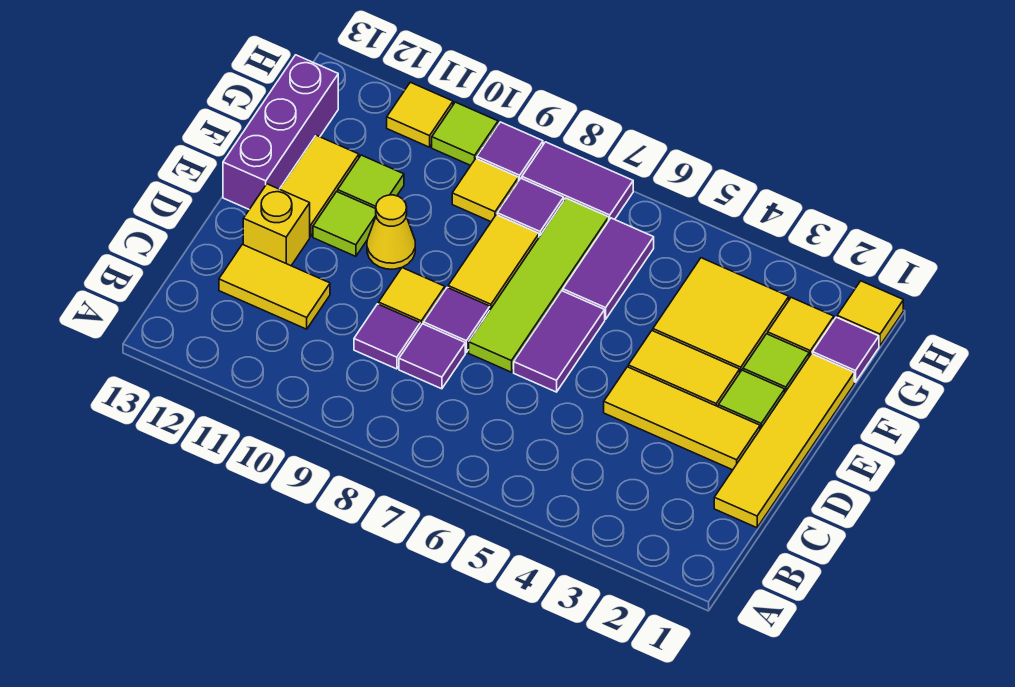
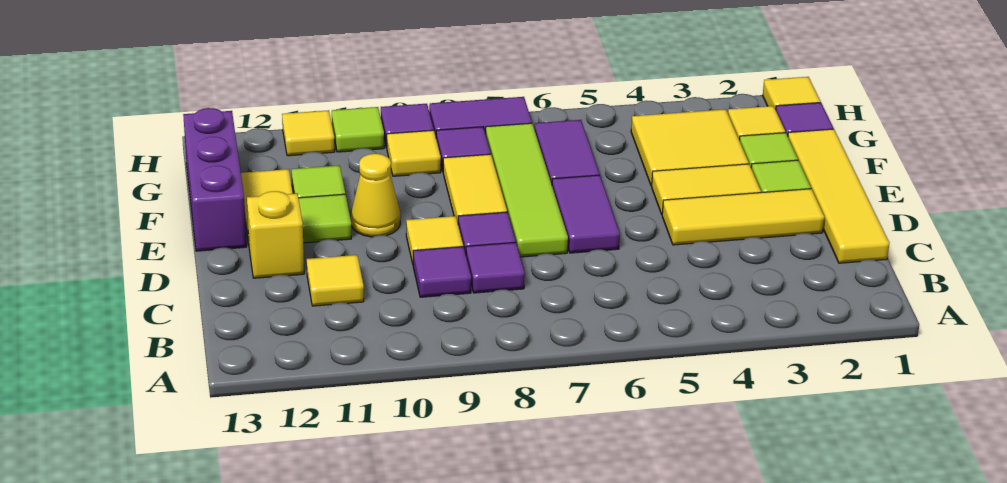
yellow 1x2 tile [219,244,330,329] -> yellow 1x1 tile [307,255,364,306]

